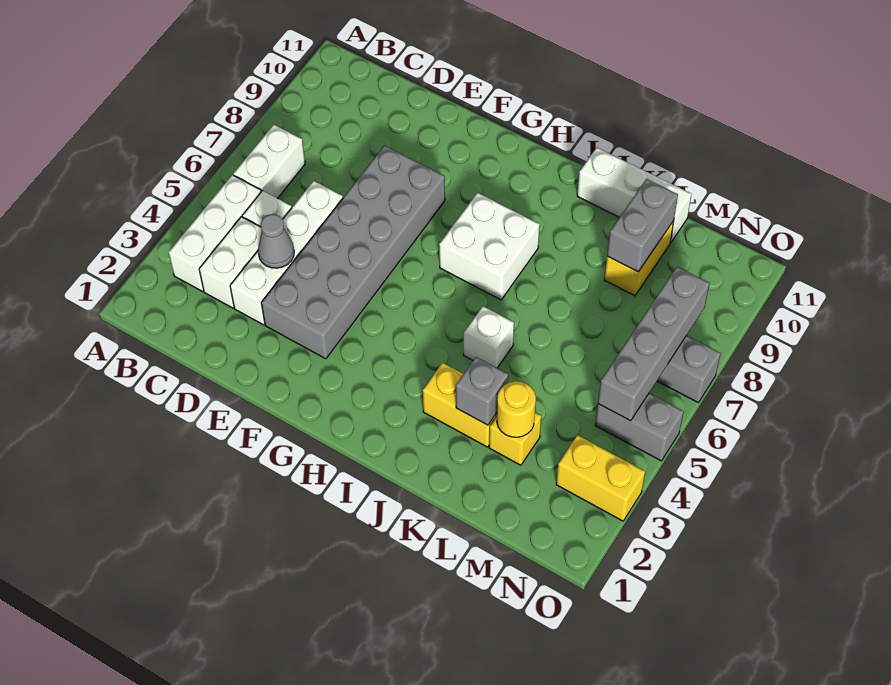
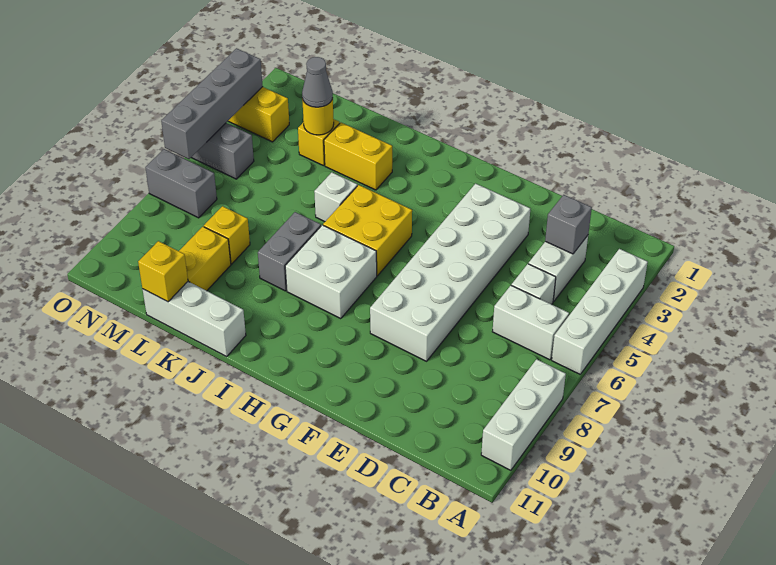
white 1x3 brick [169,175,261,291] -> white 1x3 brick moved to [481,359,566,470]
white 1x2 brick [233,125,305,199] -> white 1x2 brick turned to [492,285,569,360]
white 1x4 brick [230,181,343,325] -> white 1x4 brick moved to [552,249,648,374]
grey 1x1 cone [258,214,294,268] -> grey 1x1 cone moved to [302,57,333,107]
grey 2x6 brick [261,146,445,359] -> white 2x6 brick [370,184,530,361]
none -> yellow 2x2 brick [323,185,412,276]
grey 1x1 brick [456,357,508,425] -> grey 1x1 brick moved to [545,195,592,254]
none -> yellow 1x1 brick [204,206,250,264]
grey 1x2 brick [607,179,678,272] -> grey 1x2 brick moved to [258,212,321,291]
none -> yellow 1x1 brick [138,241,188,302]
grey 1x4 brick [598,267,709,421] -> grey 1x4 brick moved to [161,48,263,159]

